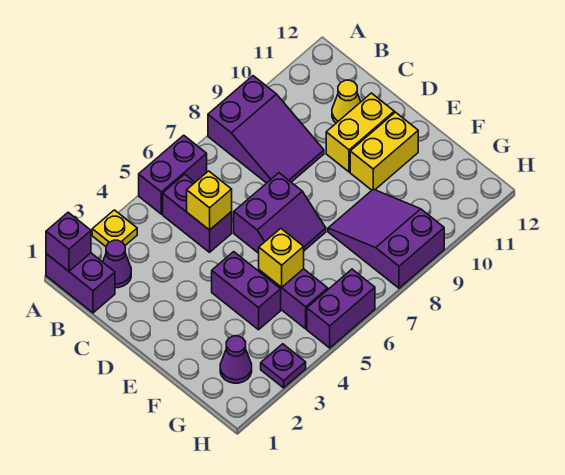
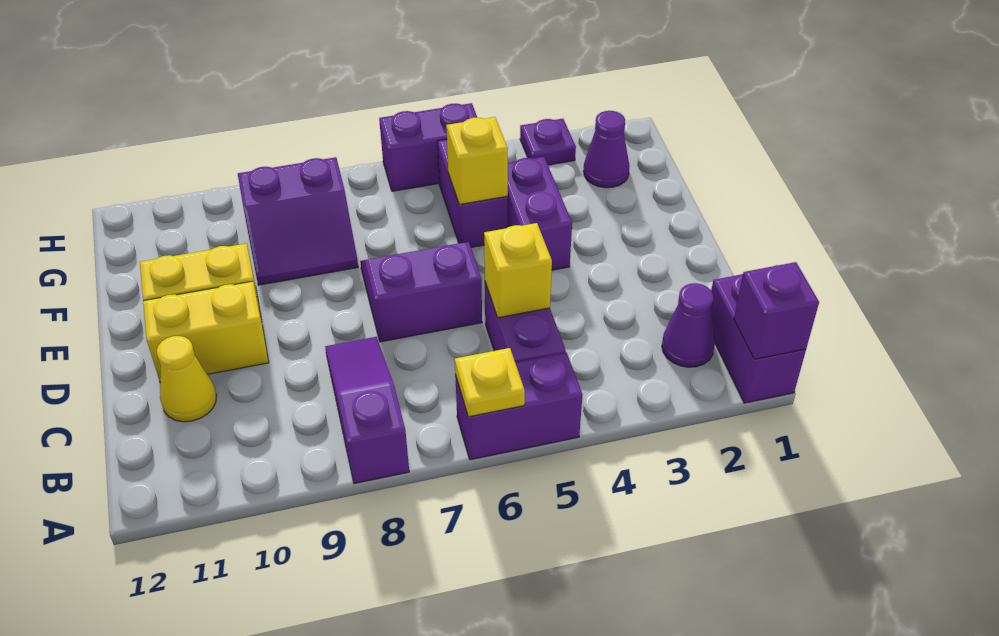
yellow 1x1 plate [92,210,137,246] -> yellow 1x1 plate moved to [455,348,525,417]
purple 2x3 slope [208,76,324,183] -> purple 1x3 slope [325,337,409,484]
purple 2x3 slope [328,189,444,288] -> purple 2x2 slope [238,157,358,285]

